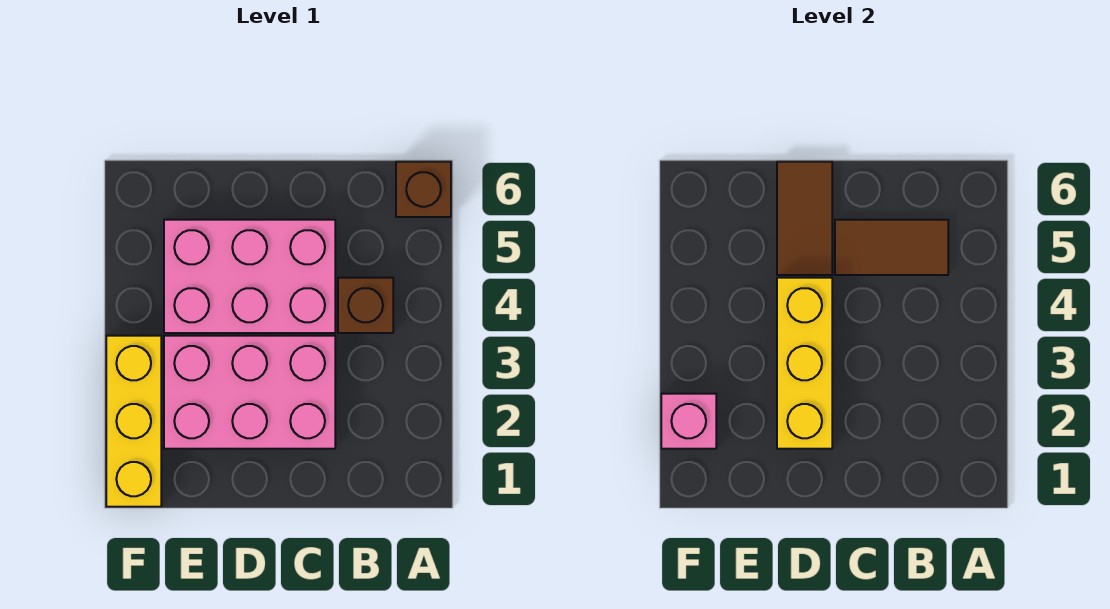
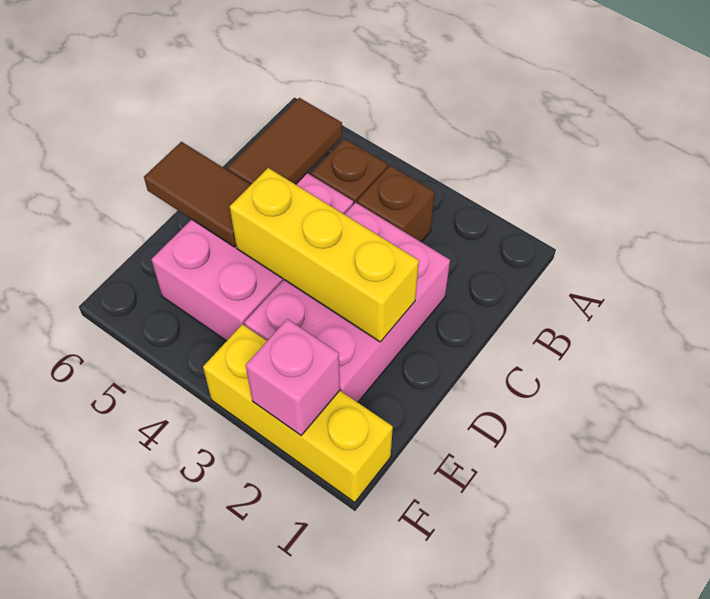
brown 1x1 brick [396,162,451,217] -> brown 1x1 brick moved to [357,166,435,242]

